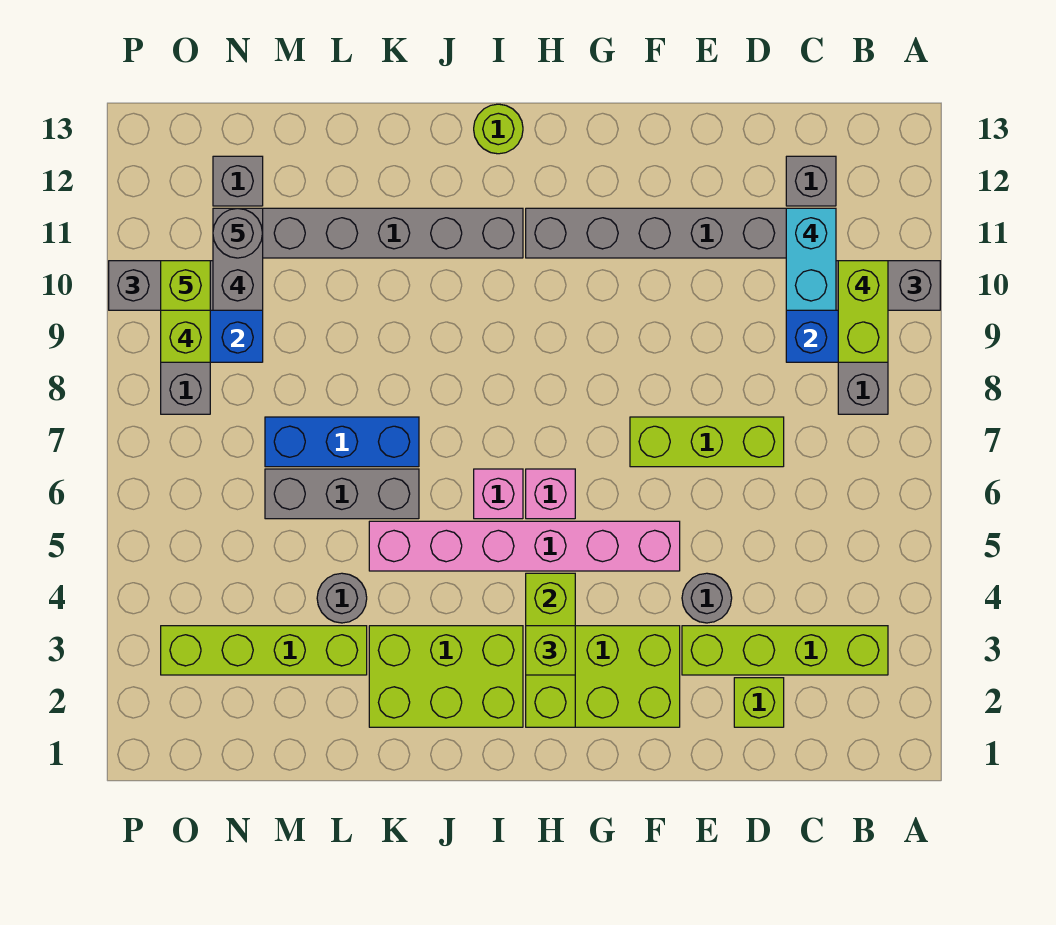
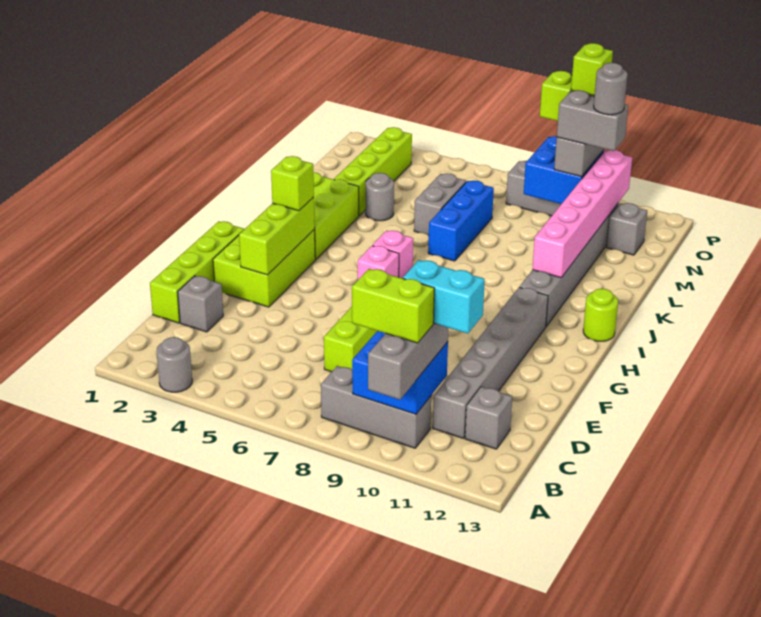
lime 1x4 brick [682,626,888,675] -> lime 1x4 brick moved to [150,221,244,323]
lime 1x1 brick [734,678,784,727] -> grey 1x1 brick [178,276,223,332]
grey 1x1 round brick [682,573,732,623] -> grey 1x1 round brick moved to [157,337,192,392]
pink 1x6 brick [369,521,680,571] -> pink 1x6 brick moved to [532,150,632,278]
lime 1x3 brick [526,573,575,727] -> lime 1x3 brick turned to [239,197,315,275]
grey 1x3 brick [265,469,419,519] -> grey 1x2 brick [414,173,466,235]

